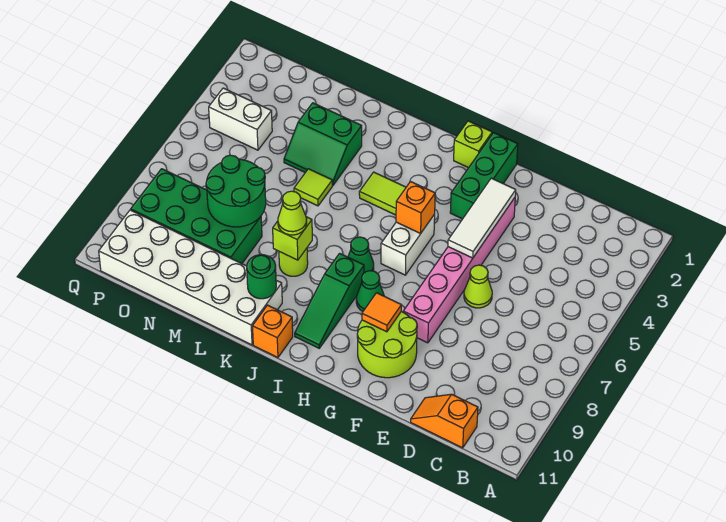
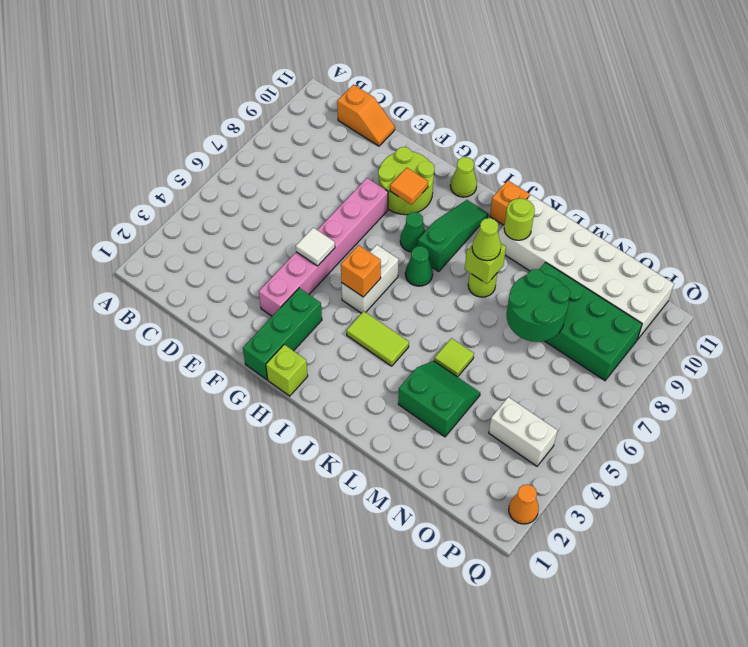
lime 1x1 cone [464,265,492,308] -> lime 1x1 cone moved to [450,157,477,197]
white 1x3 tile [448,178,516,258] -> white 1x1 tile [296,228,335,266]
green 1x1 round brick [247,255,276,299] -> lime 1x1 round brick [504,198,535,240]
none -> orange 1x1 cone [509,484,539,524]

